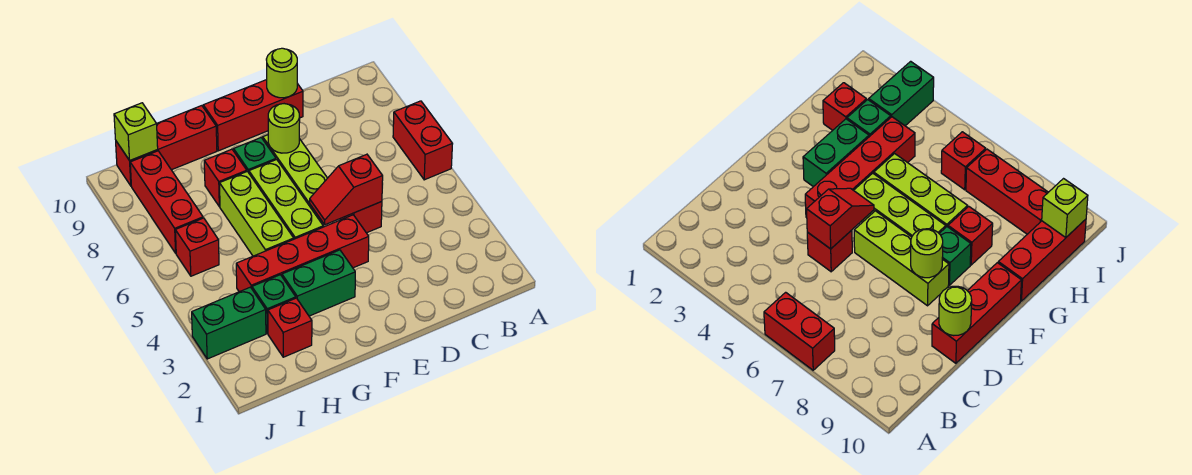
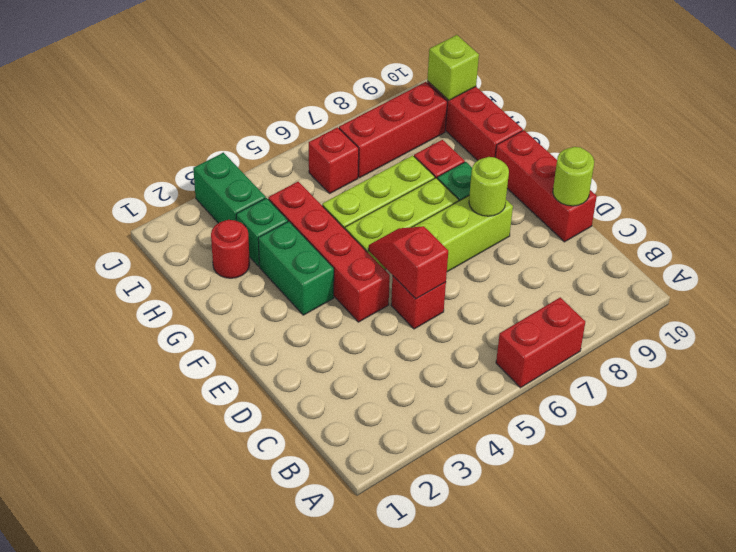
red 1x1 brick [268,298,312,357] -> red 1x1 round brick [211,220,250,278]

